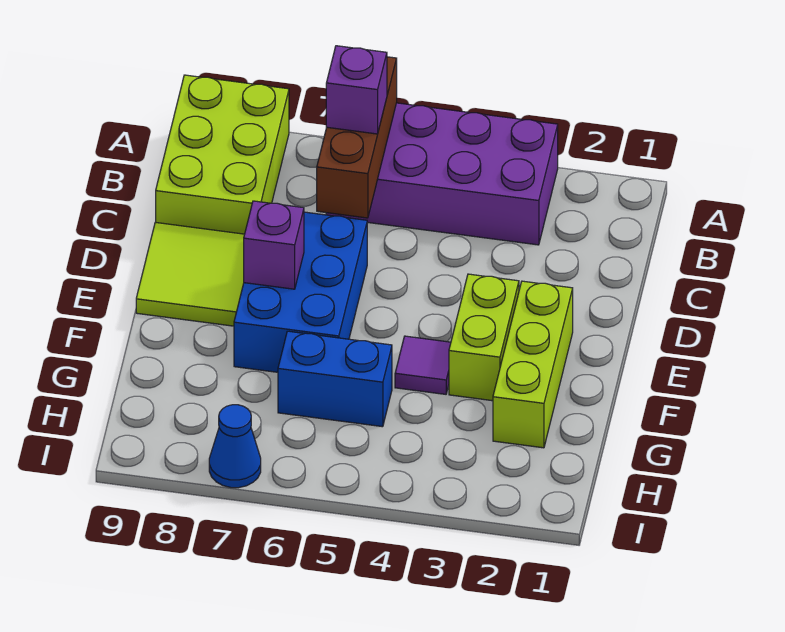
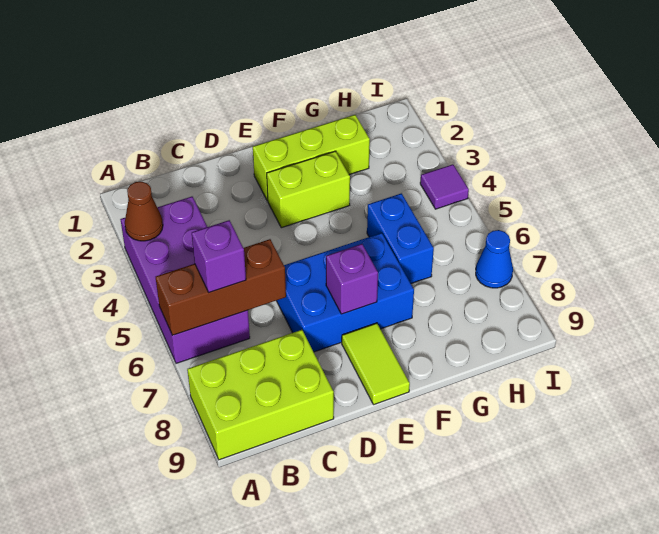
none -> brown 1x1 cone [125,182,163,241]
lime 2x2 tile [136,222,245,326] -> lime 1x2 tile [342,323,410,405]
purple 1x1 tile [395,336,451,394] -> purple 1x1 tile moved to [420,164,469,209]

